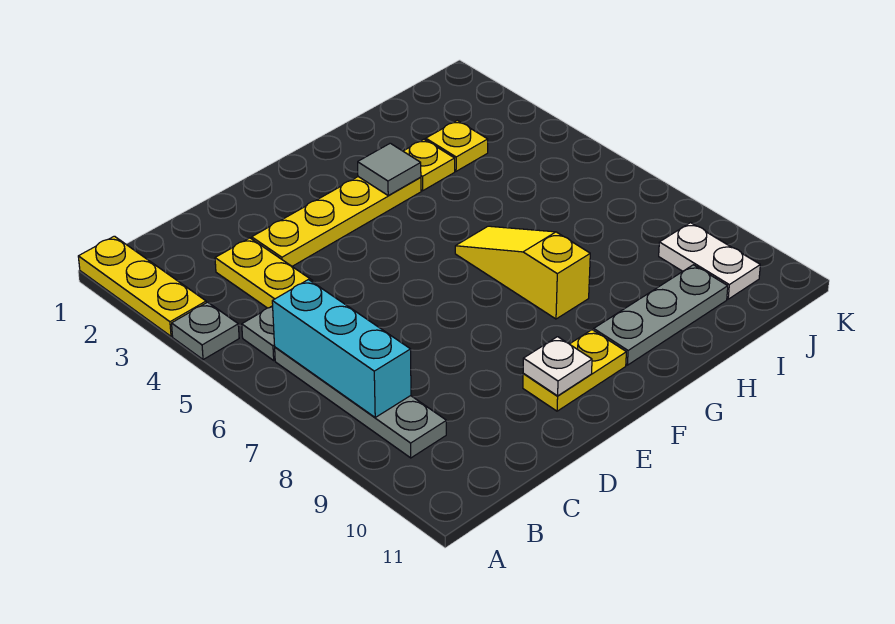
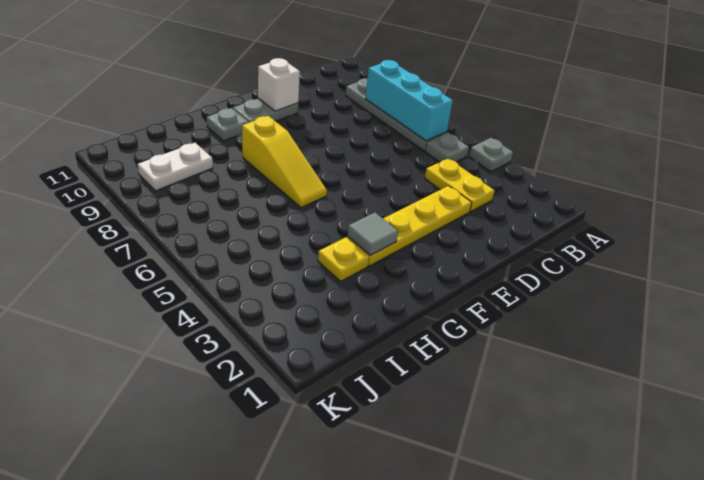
yellow 1x3 plate [78,236,206,336] -> none
yellow 1x2 plate [523,330,626,411] -> grey 1x2 plate [233,98,298,123]
white 1x1 plate [523,337,592,396] -> white 1x1 brick [258,58,300,111]
grey 1x3 plate [594,265,728,365] -> grey 1x1 plate [207,108,248,141]
yellow 1x1 plate [426,120,488,171] -> none
white 1x2 plate [659,223,760,299] -> white 1x2 plate turned to [138,143,213,191]

